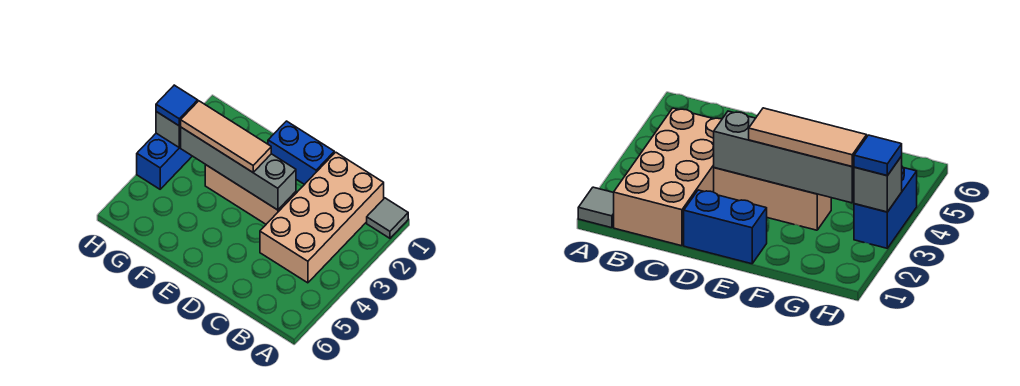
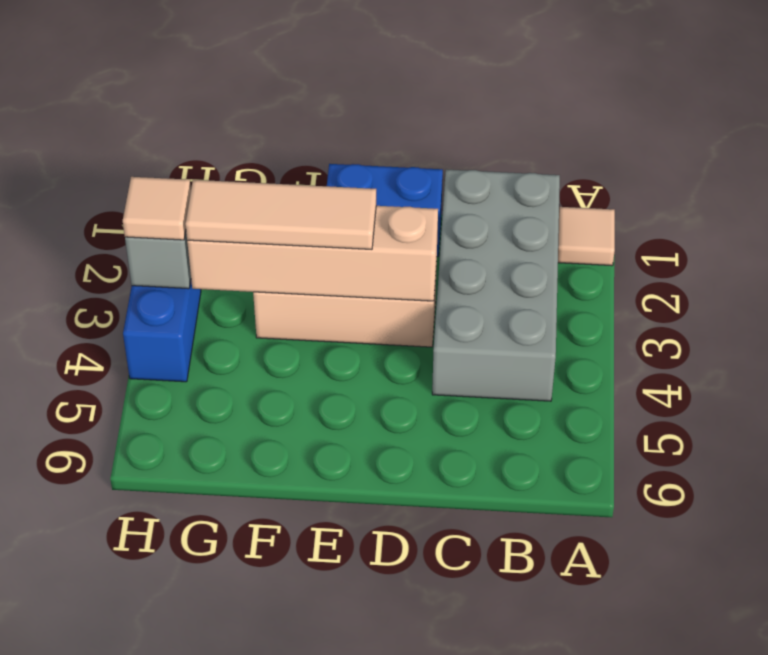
grey 1x1 tile [367,198,408,238] -> tan 1x1 tile [558,207,615,266]
tan 2x4 brick [260,152,384,283] -> grey 2x4 brick [432,170,560,401]
grey 1x4 brick [181,127,296,210] -> tan 1x4 brick [187,206,438,301]
blue 1x1 tile [156,85,198,126] -> tan 1x1 tile [123,177,191,240]

